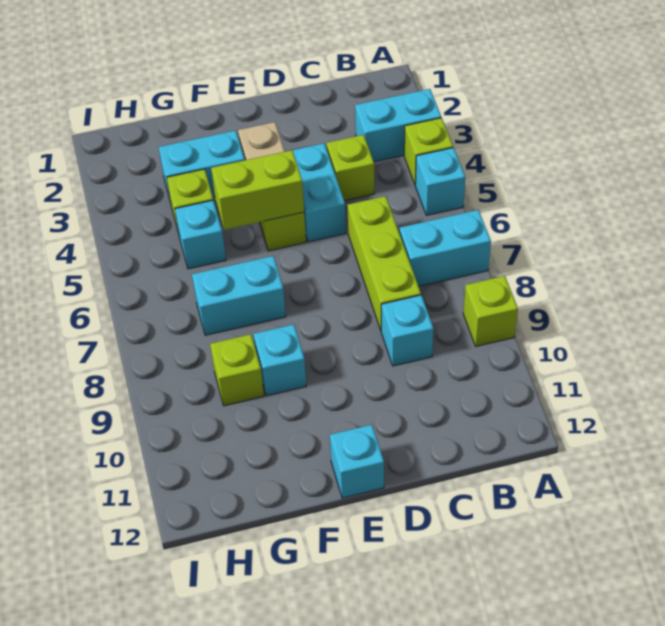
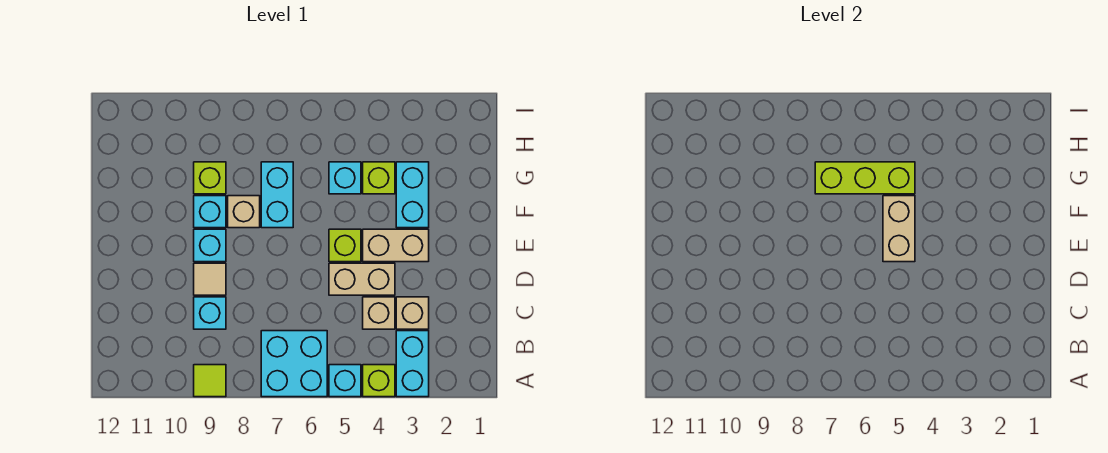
cyan 1x2 brick [399,210,491,286] -> cyan 2x2 brick [261,331,327,397]
lime 1x1 brick [463,276,518,346] -> lime 1x1 tile [194,365,226,397]
none -> tan 1x1 brick [396,297,429,329]
lime 1x1 brick [326,135,374,201] -> tan 1x1 brick [363,297,395,329]
lime 1x3 brick [347,196,421,330] -> lime 1x3 brick moved to [815,162,915,194]
cyan 1x2 brick [293,143,346,242] -> tan 1x2 brick [329,263,395,295]
none -> tan 1x1 tile [194,263,226,295]
lime 1x2 brick [211,150,304,230] -> tan 1x2 brick [883,196,915,262]
cyan 1x1 brick [330,425,384,498] -> cyan 1x1 brick moved to [194,229,226,262]
none -> tan 1x1 brick [228,196,260,228]

